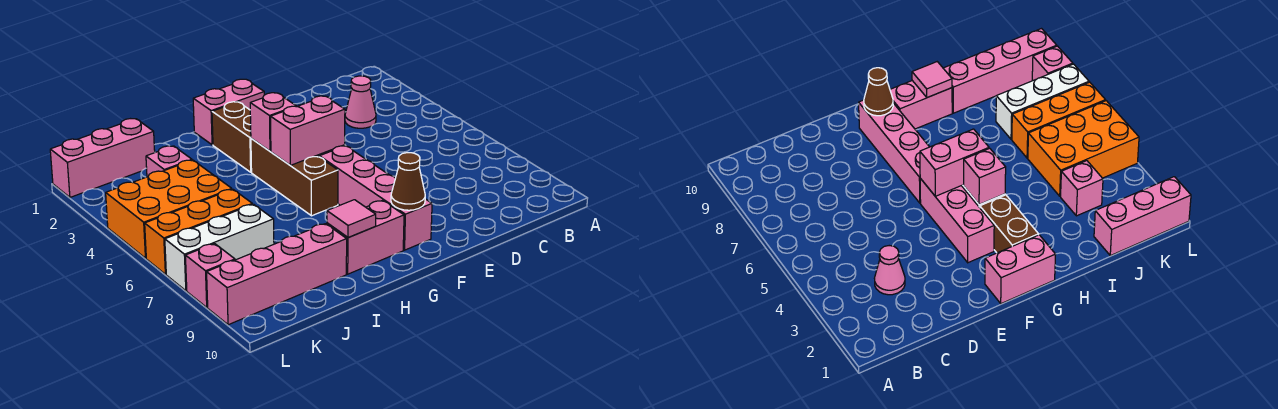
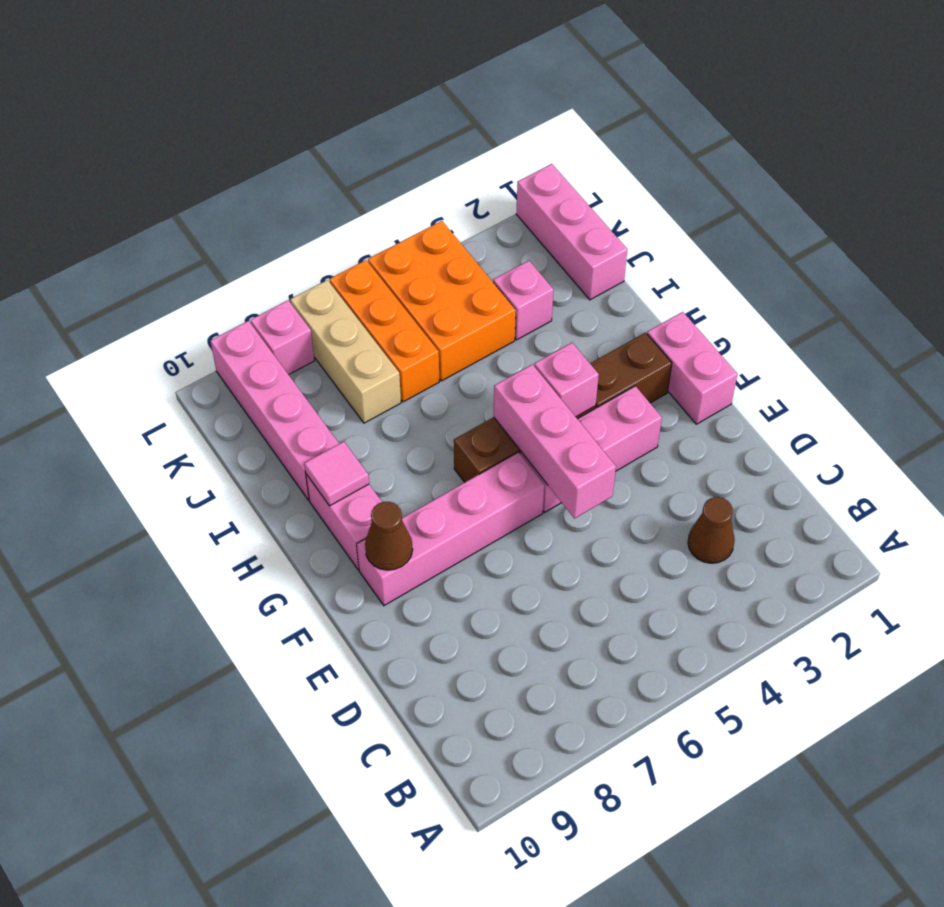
pink 1x1 cone [345,76,376,128] -> brown 1x1 cone [688,497,735,563]
pink 1x2 brick [270,96,345,165] -> pink 1x3 brick [494,364,616,518]
white 1x3 brick [165,204,274,291] -> tan 1x3 brick [290,280,401,423]

